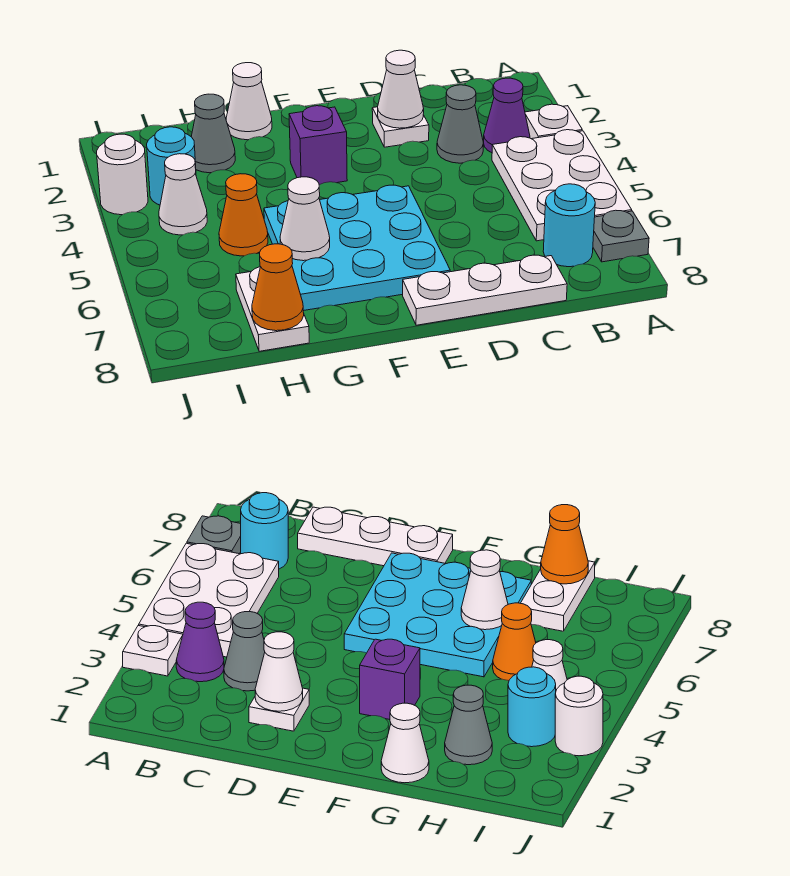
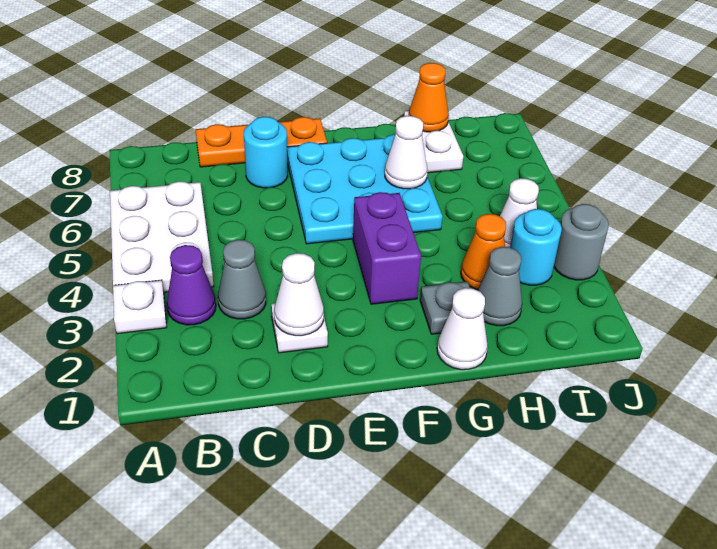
grey 1x1 plate [593,210,649,262] -> grey 1x1 plate moved to [420,281,470,334]
cyan 1x1 round brick [543,184,595,267] -> cyan 1x1 round brick moved to [244,117,288,188]
white 1x3 plate [403,255,567,325] -> orange 1x3 plate [196,117,327,167]
purple 1x1 brick [289,106,347,185] -> purple 1x2 brick [353,192,421,304]
orange 1x1 cone [219,174,268,256] -> orange 1x1 cone moved to [461,214,506,290]
white 1x1 round brick [97,134,148,215] -> grey 1x1 round brick [554,204,609,280]

